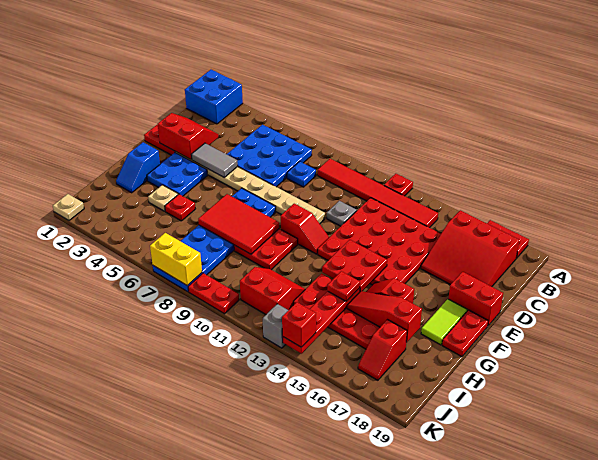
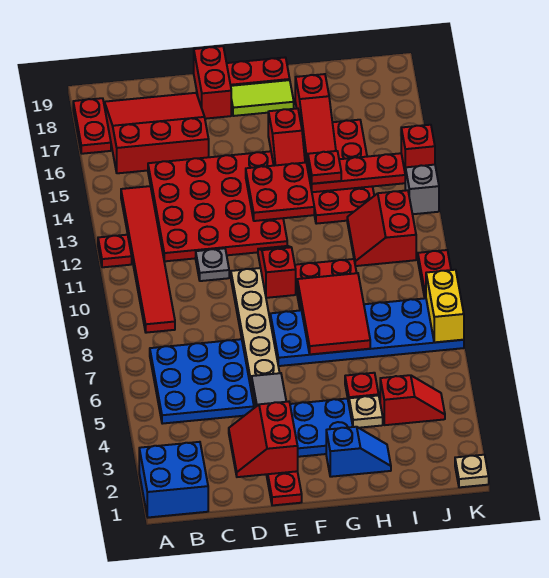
red 3x3 slope [421,210,519,287] -> red 3x3 slope turned to [104,93,209,173]
blue 1x1 plate [287,161,316,187] -> none
red 1x2 slope [358,320,407,380] -> red 1x2 slope moved to [380,375,445,425]

